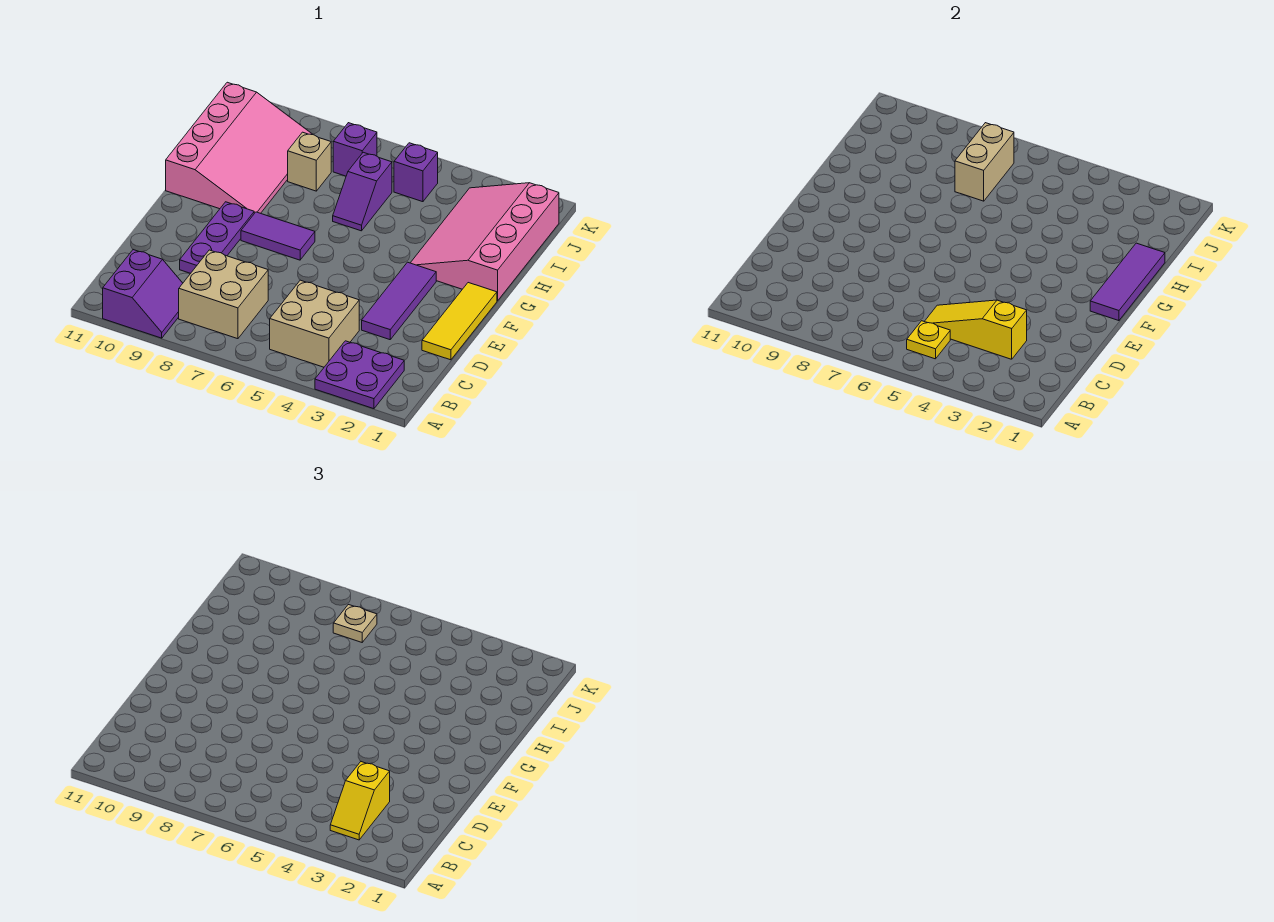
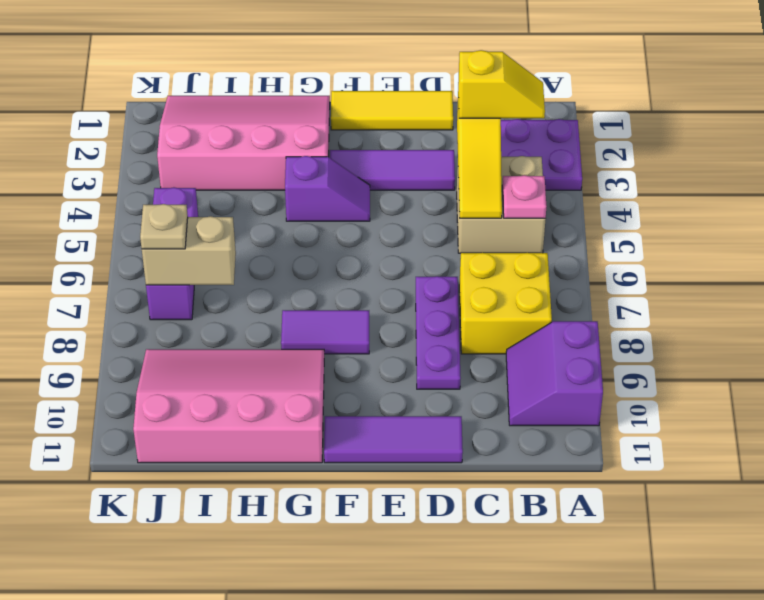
purple 2x2 slope [103,250,183,338] -> purple 2x2 slope turned to [506,321,603,426]
yellow 1x1 plate [907,321,950,359] -> pink 1x1 plate [502,175,546,218]
tan 2x2 brick [179,250,268,339] -> yellow 2x2 brick [459,253,552,354]
purple 1x3 plate [180,202,254,273] -> purple 1x3 plate turned to [416,276,461,389]
purple 1x3 tile [1090,243,1165,321] -> purple 1x3 tile moved to [324,416,463,463]
purple 1x2 tile [241,212,315,260] -> purple 1x2 tile turned to [281,310,369,354]
pink 3x4 slope [411,183,559,301] -> pink 3x4 slope turned to [157,96,330,190]
purple 1x2 slope [333,152,392,231] -> purple 1x2 slope moved to [285,156,370,221]
tan 1x1 brick [288,132,331,191] -> none

